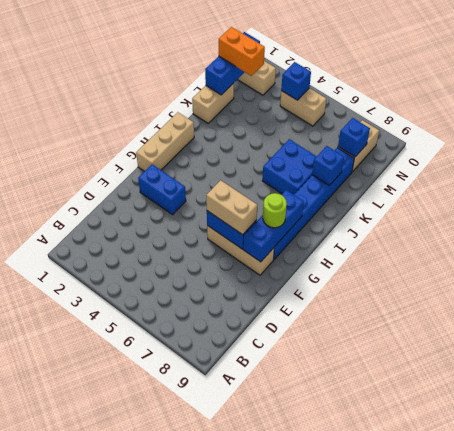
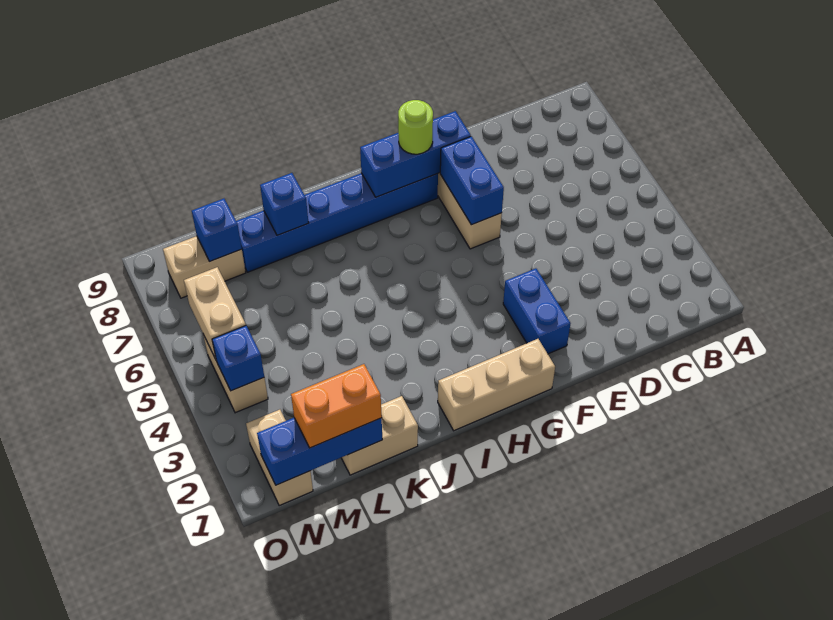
tan 1x2 brick [206,180,257,235] -> tan 1x2 brick moved to [184,267,246,359]
blue 2x2 brick [263,139,317,195] -> none
orange 1x2 brick [219,27,265,76] -> orange 1x2 brick turned to [291,364,382,448]

